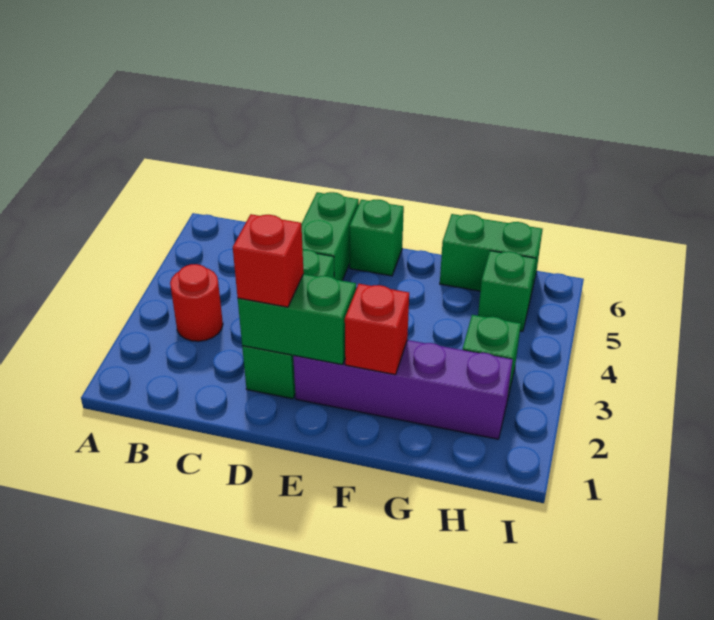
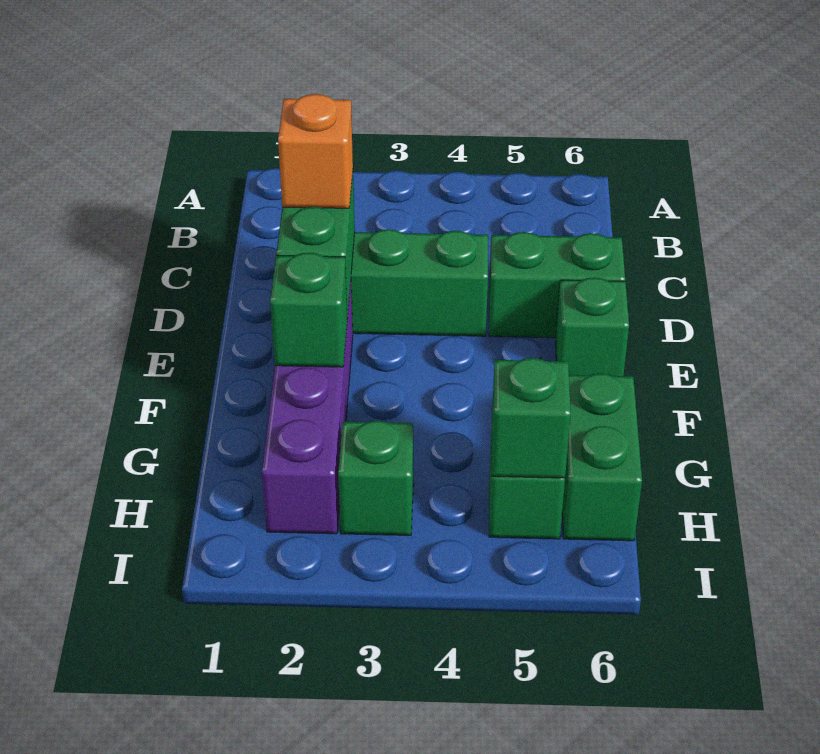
red 1x1 round brick [170,264,223,341] -> none
red 1x1 brick [233,214,304,307] -> orange 1x1 brick [278,94,353,208]
red 1x1 brick [345,284,409,375] -> green 1x1 brick [270,253,347,367]
none -> green 1x1 brick [492,358,571,478]

